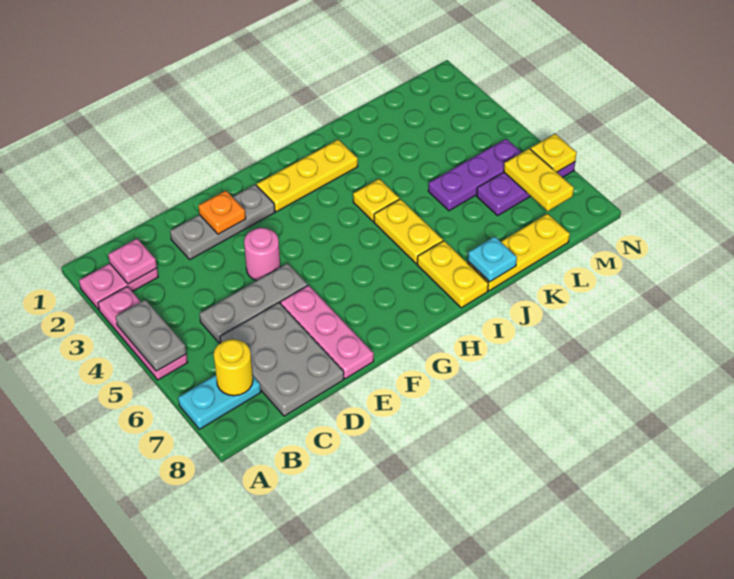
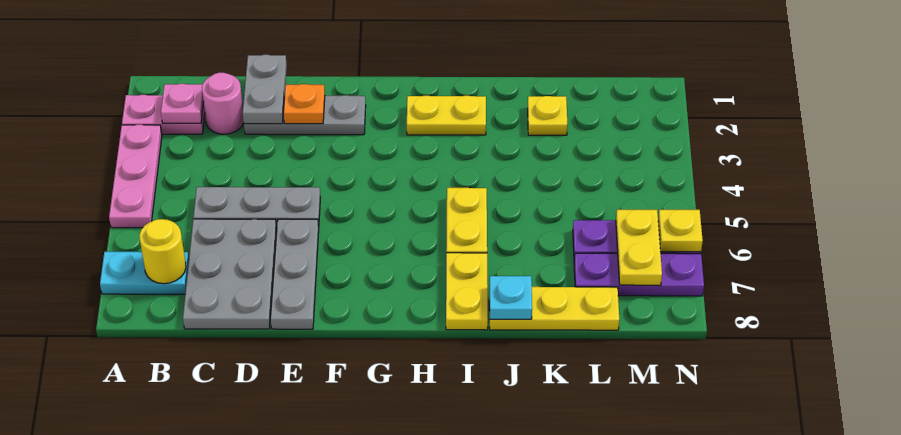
grey 1x2 plate [116,300,186,371] -> grey 1x2 plate moved to [243,55,287,124]
pink 1x1 round brick [244,228,280,281] -> pink 1x1 round brick moved to [202,73,244,134]
pink 1x3 plate [281,285,374,379] -> grey 1x3 plate [271,219,319,329]
yellow 1x3 plate [257,140,358,212] -> yellow 1x2 plate [407,96,486,135]
yellow 1x1 plate [353,179,399,222] -> yellow 1x1 plate moved to [528,96,567,135]
purple 1x3 plate [428,139,522,211] -> purple 1x3 plate moved to [574,253,704,296]

